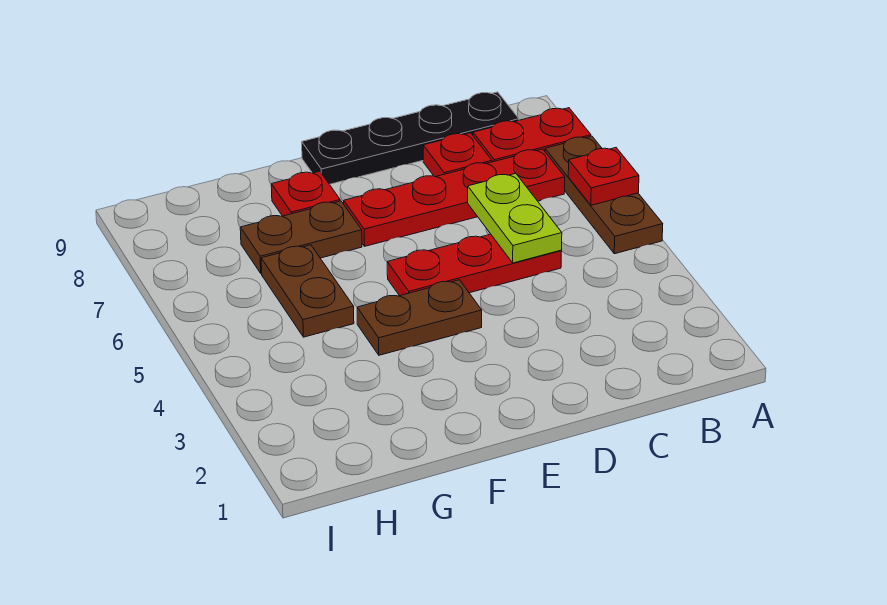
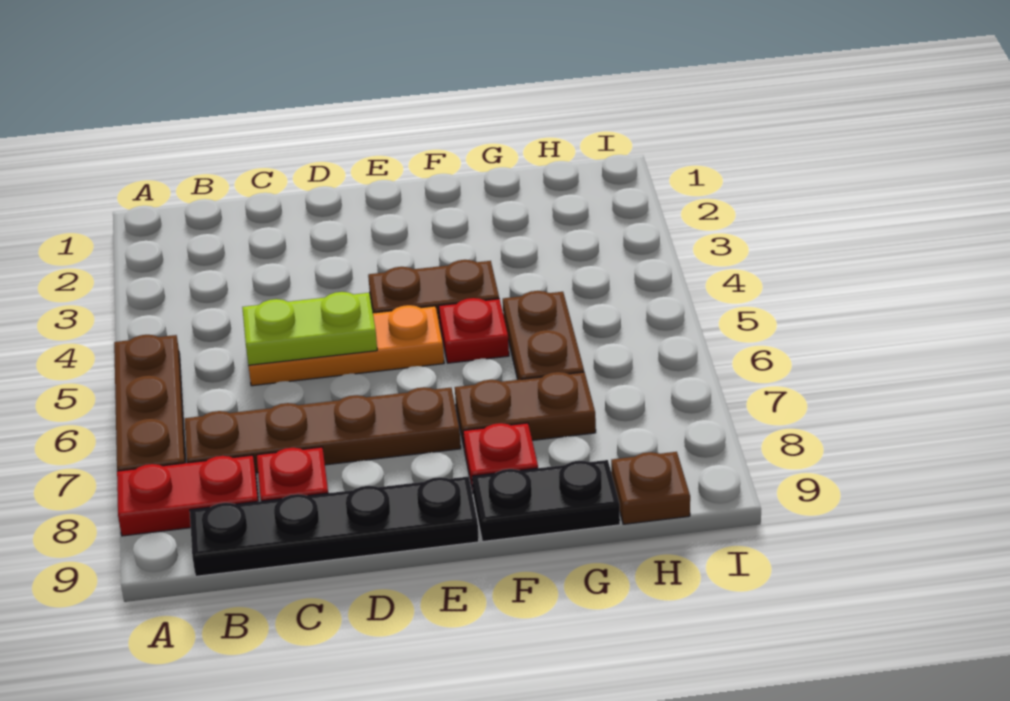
red 1x1 plate [568,148,639,205] -> red 1x1 plate moved to [439,298,509,363]
red 1x4 plate [344,149,565,246] -> brown 1x4 plate [185,387,461,473]
red 1x3 plate [387,234,561,296] -> orange 1x3 plate [248,305,444,386]
lime 1x2 plate [468,173,562,263] -> lime 1x2 plate turned to [242,292,377,365]
none -> black 1x2 plate [472,460,620,542]
none -> brown 1x1 plate [611,452,690,524]

